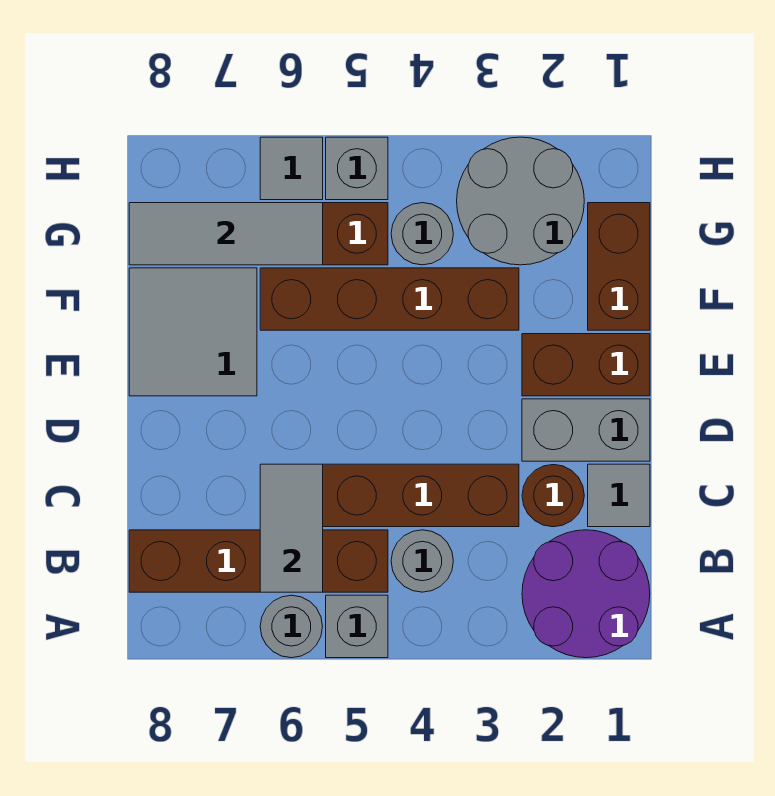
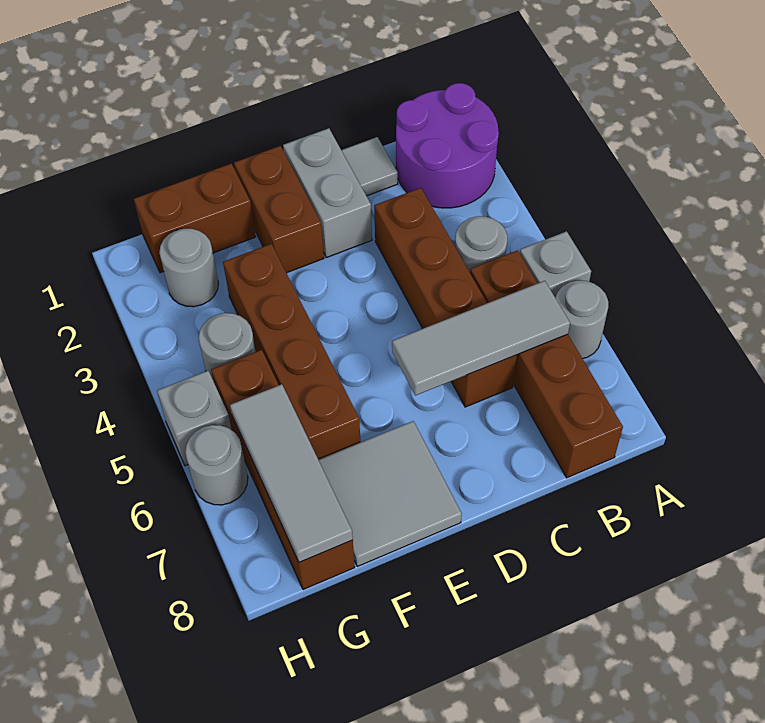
grey 1x2 tile [260,464,323,592] -> grey 1x3 tile [392,281,570,395]
brown 1x1 round brick [522,465,584,527] -> none
grey 2x2 round brick [457,137,584,265] -> grey 1x1 round brick [159,229,218,307]
grey 1x1 tile [260,137,323,200] -> grey 1x1 round brick [185,425,248,505]

